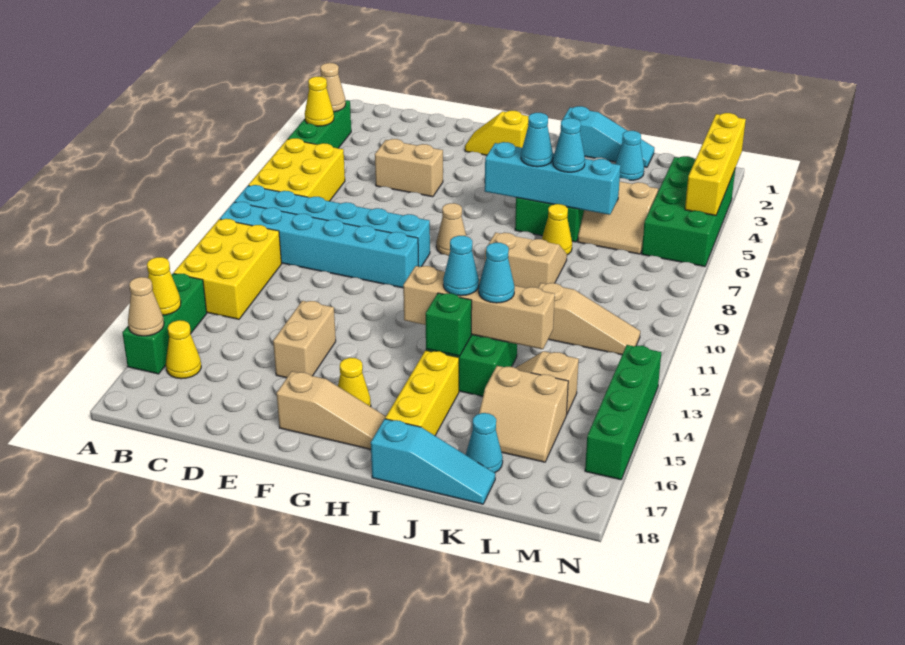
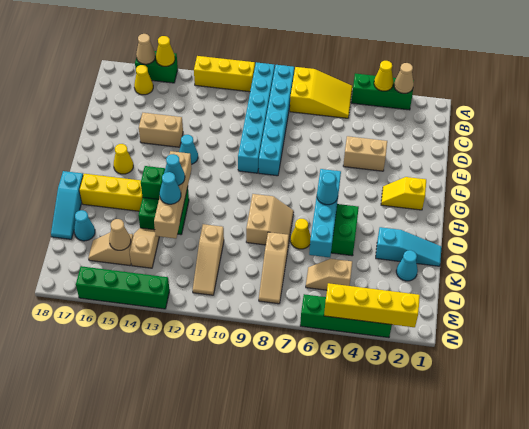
yellow 2x3 brick [248,138,345,201] -> yellow 2x3 slope [290,67,352,118]
yellow 2x3 brick [174,219,282,319] -> yellow 1x3 brick [194,56,255,92]
green 1x3 brick [122,273,207,374] -> green 1x2 brick [135,51,178,83]
tan 1x2 brick [375,139,443,197] -> tan 1x2 brick turned to [343,136,387,171]
yellow 1x2 slope [465,111,528,155] -> yellow 1x2 slope turned to [381,177,426,210]
tan 1x3 slope [277,371,386,449] -> tan 1x3 slope moved to [259,232,289,304]
tan 1x1 cone [436,203,466,256] -> tan 1x1 cone moved to [109,219,131,250]
cyan 1x3 slope [563,106,654,167] -> cyan 1x3 slope turned to [376,227,442,266]
cyan 1x1 cone [553,118,585,172] -> cyan 1x1 cone moved to [179,135,198,164]
tan 2x2 slope [578,182,658,254] -> tan 1x2 slope [306,259,352,290]
tan 2x2 slope [479,366,568,462] -> tan 1x2 slope [88,233,133,266]
green 2x4 brick [642,156,735,267] -> green 1x4 brick [300,294,392,338]

